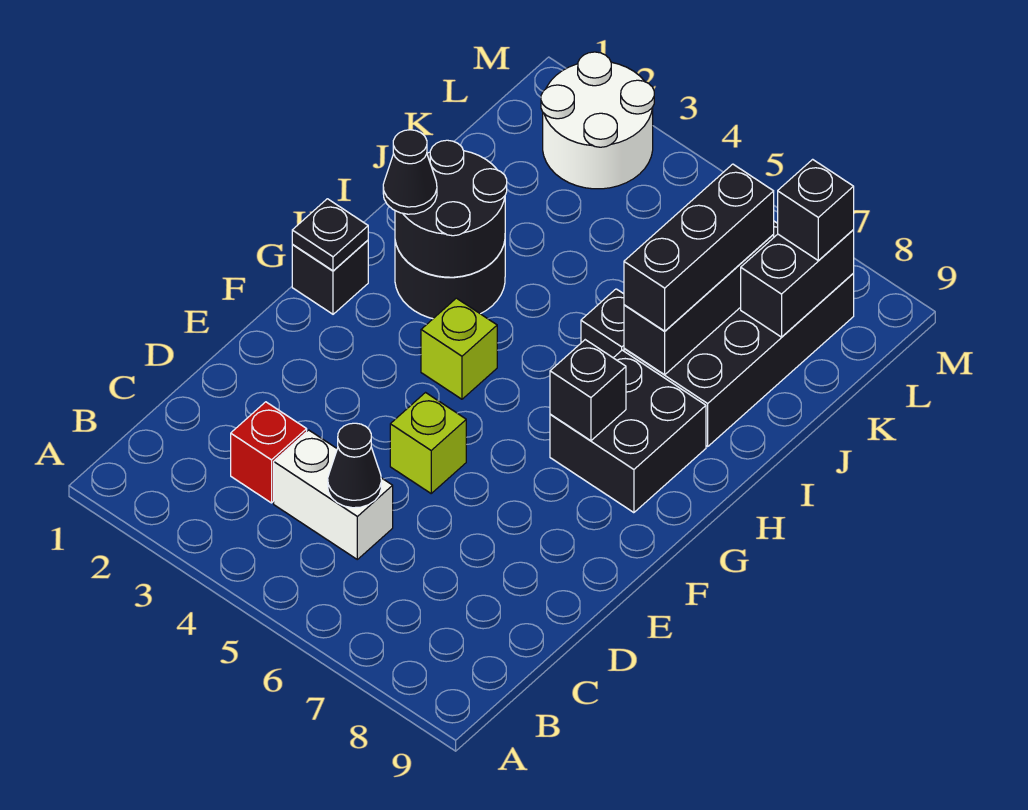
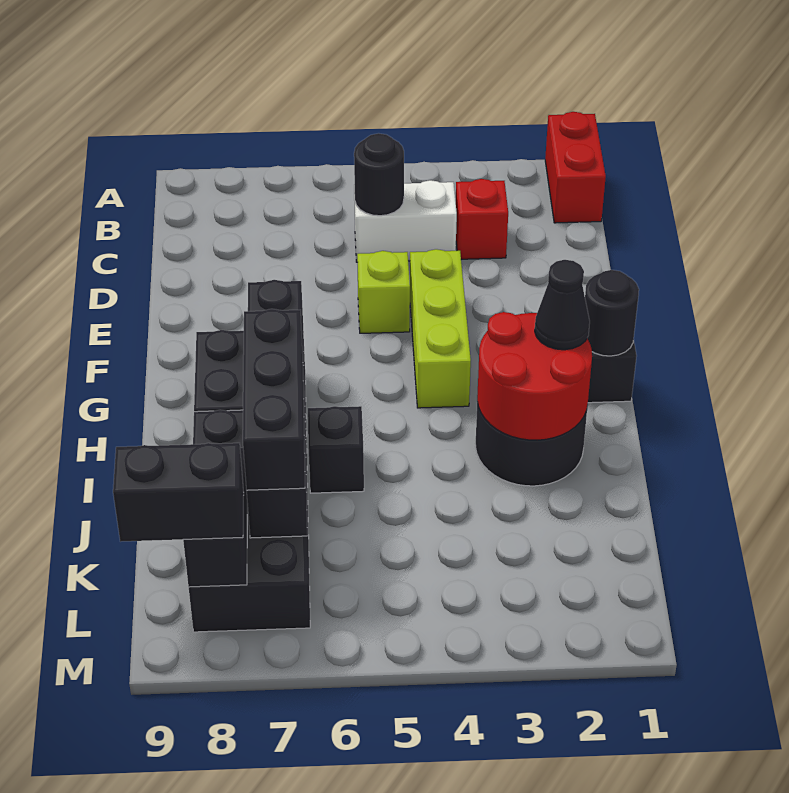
none -> red 1x2 brick [545,112,606,223]
black 1x1 cone [328,423,381,508] -> black 1x1 round brick [354,133,404,216]
black 1x1 plate [292,199,368,271] -> black 1x1 round brick [585,270,639,356]
lime 1x1 brick [421,298,497,399] -> lime 1x3 brick [410,249,471,408]
black 2x2 round brick [395,140,507,277] -> red 2x2 round brick [477,312,592,440]
white 2x2 round brick [541,52,654,189] -> none
black 1x1 brick [778,159,854,260] -> black 1x2 brick [113,443,244,542]

